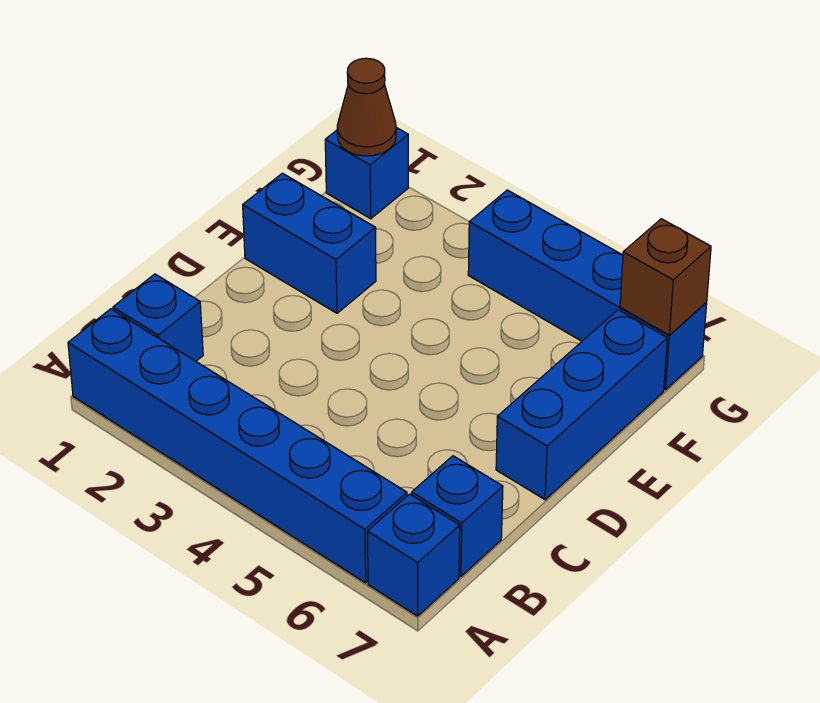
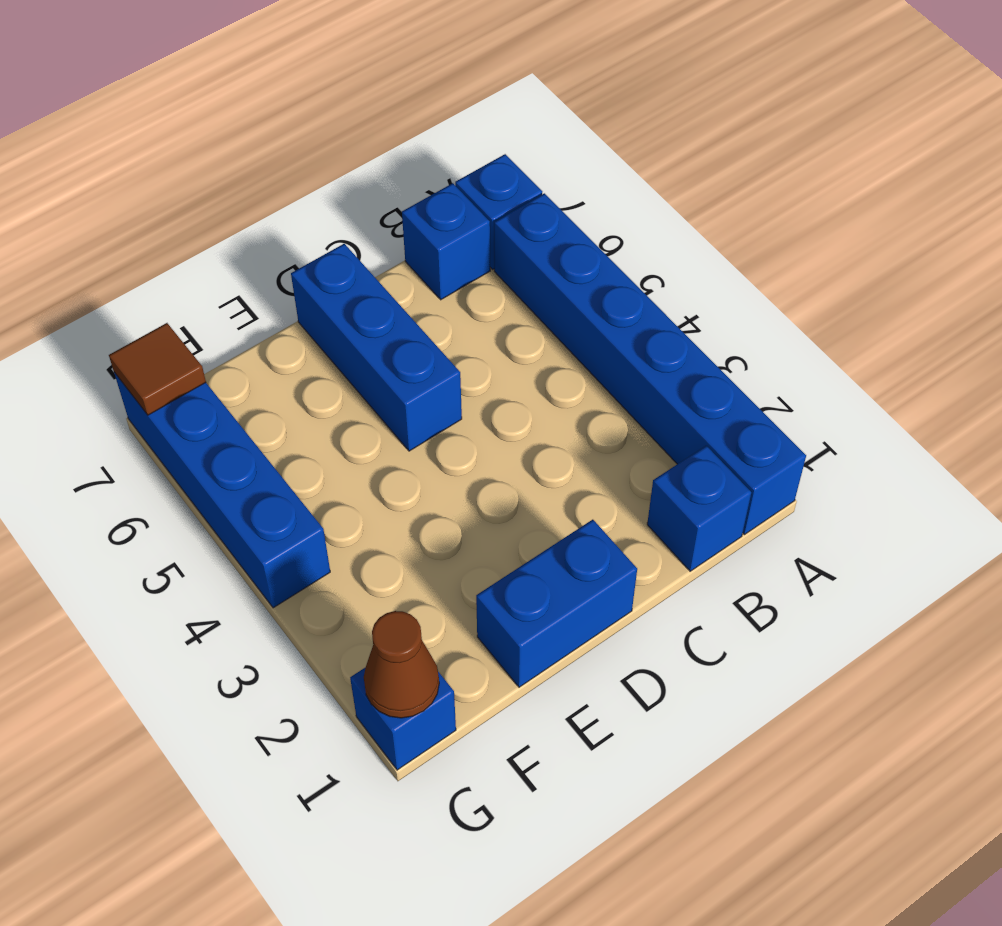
blue 1x3 brick [496,310,667,500] -> blue 1x3 brick turned to [291,244,462,451]
blue 1x2 brick [243,173,376,313] -> blue 1x2 brick turned to [476,520,637,687]
brown 1x1 brick [620,219,711,335] -> brown 1x1 tile [109,323,206,415]

